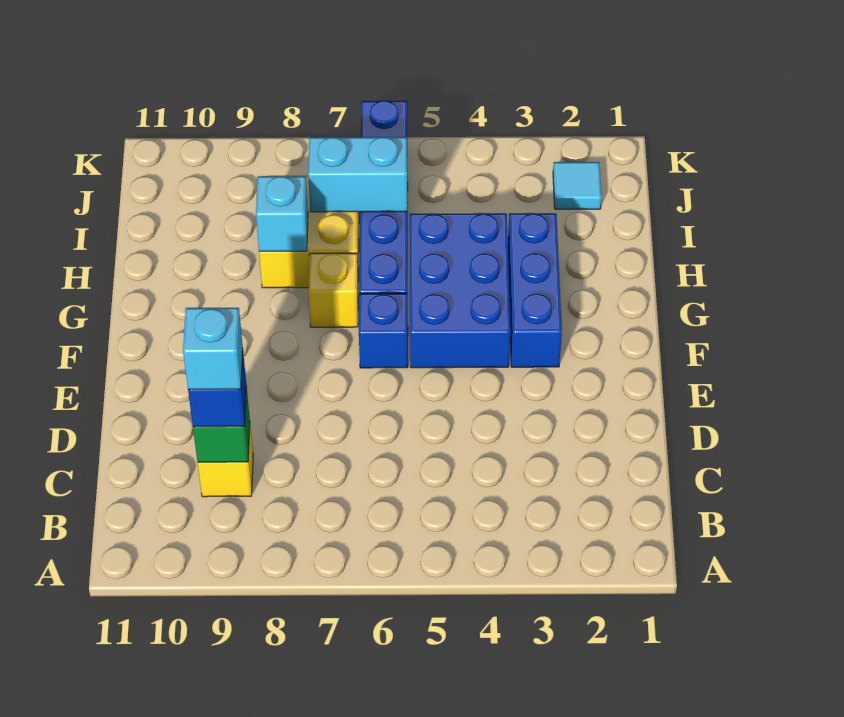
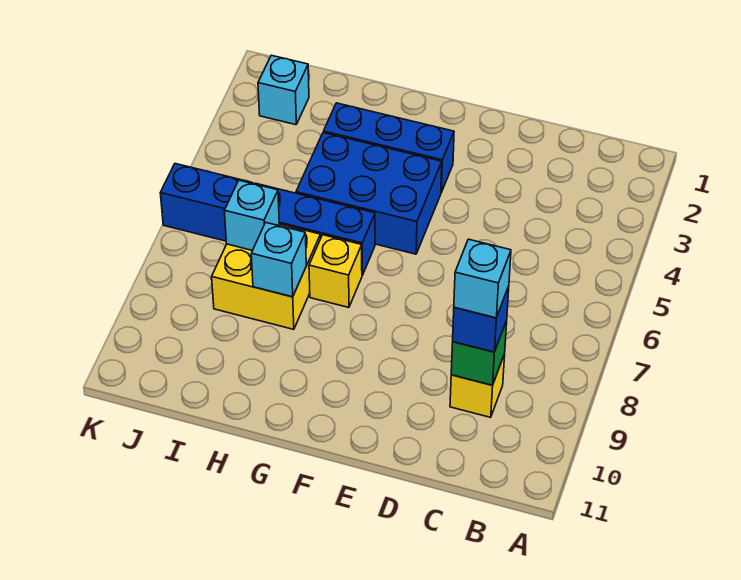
blue 1x1 brick [359,293,408,368] -> none
cyan 1x2 brick [308,137,407,212] -> cyan 1x1 brick [224,180,279,250]
cyan 1x1 tile [553,162,602,209] -> cyan 1x1 brick [258,55,309,125]

